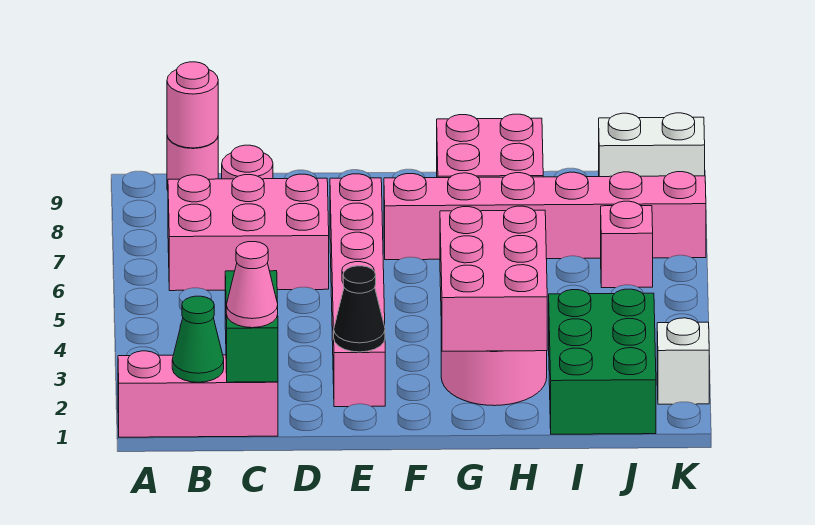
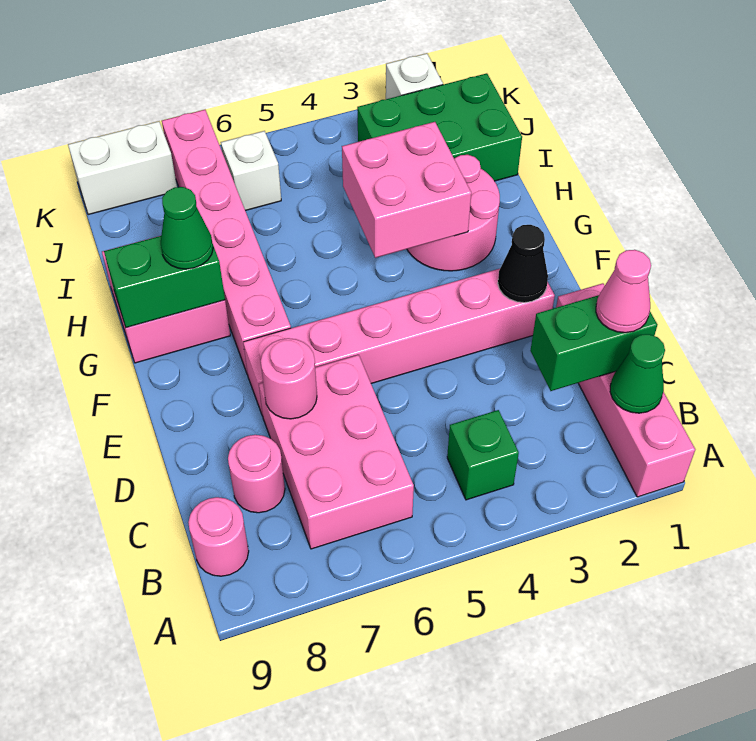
pink 1x3 brick [118,351,278,437] -> pink 1x4 brick [556,283,695,497]
none -> green 1x1 brick [447,410,519,500]
pink 1x1 round brick [167,62,218,148] -> pink 1x1 round brick moved to [261,338,317,419]
pink 2x3 brick [440,206,547,351] -> pink 2x2 brick [342,122,471,258]
none -> green 1x2 brick [104,236,225,327]
none -> green 1x1 cone [161,187,213,269]
pink 1x1 brick [601,201,653,288] -> white 1x1 brick [221,131,281,211]
white 1x2 brick [599,113,705,177] -> white 1x2 brick turned to [68,121,177,215]

